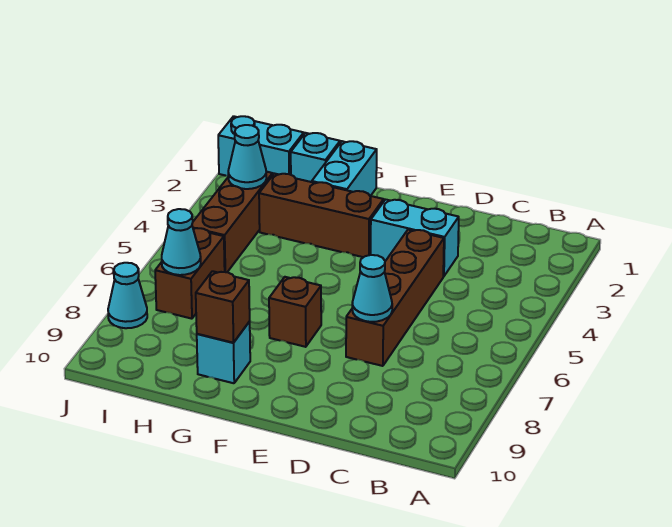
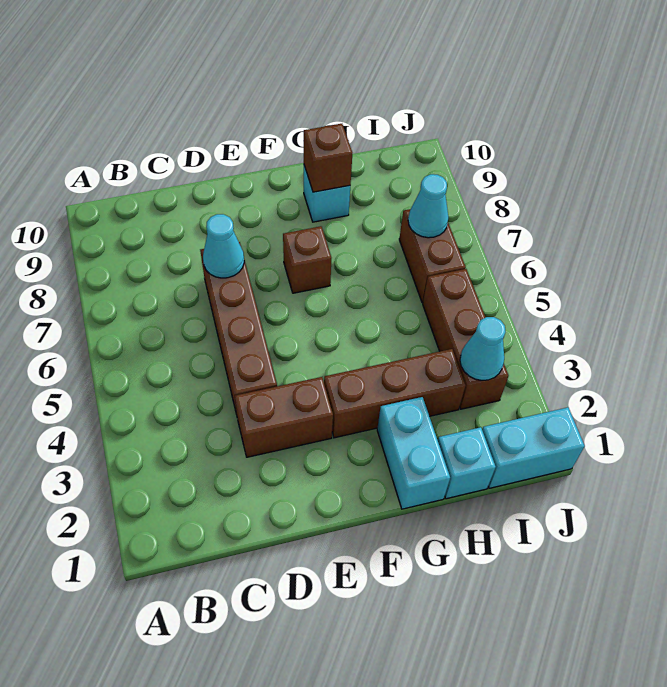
cyan 1x2 brick [371,200,459,276] -> brown 1x2 brick [235,377,333,457]
cyan 1x1 cone [108,263,147,328] -> none

